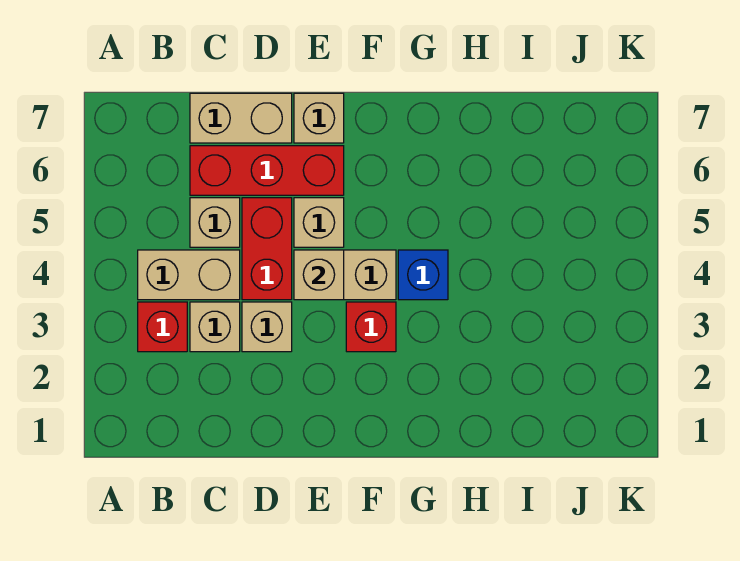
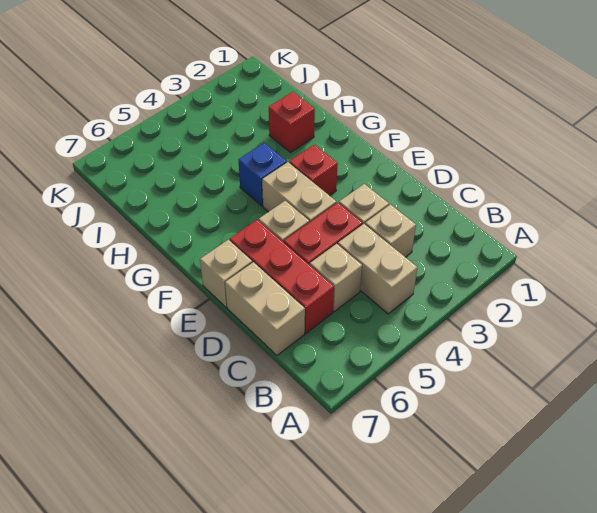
red 1x1 brick [138,302,187,352] -> red 1x1 brick moved to [269,92,315,152]
tan 1x1 brick [294,250,344,300] -> none

